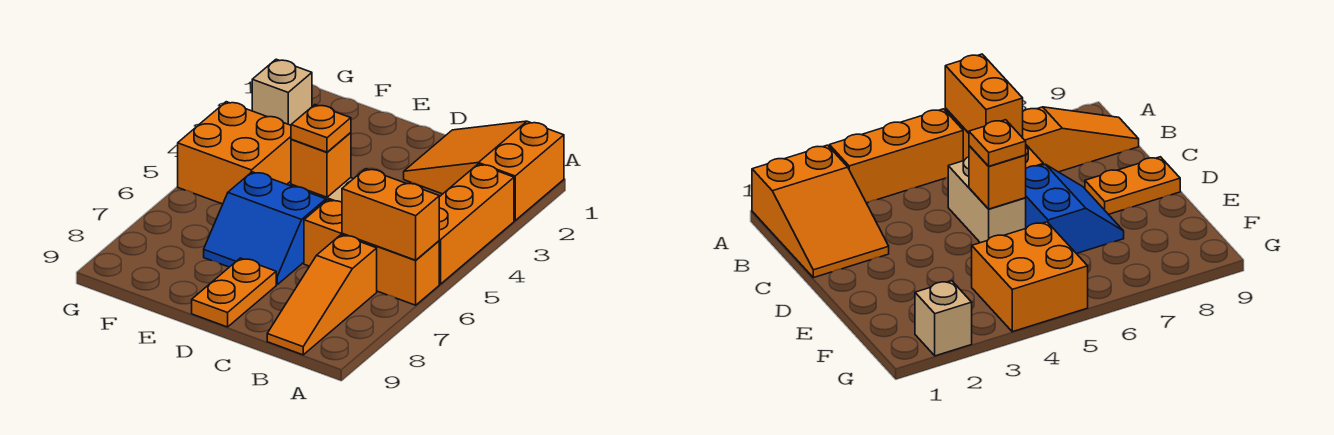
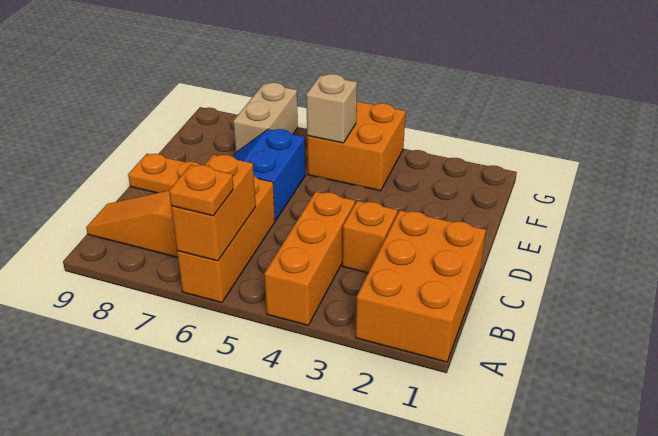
orange 2x3 slope [404,121,564,220] -> orange 2x3 brick [356,210,486,362]
orange 1x3 brick [439,164,514,284] -> orange 1x3 brick turned to [264,192,355,325]
tan 1x2 brick [948,157,1026,243] -> tan 1x2 brick moved to [233,83,298,152]
orange 1x1 brick [291,133,351,197] -> orange 1x1 brick moved to [342,201,397,273]
orange 1x1 plate [291,105,351,152] -> orange 1x1 plate moved to [169,165,233,216]
tan 1x1 brick [252,59,312,125] -> tan 1x1 brick moved to [306,74,357,143]

